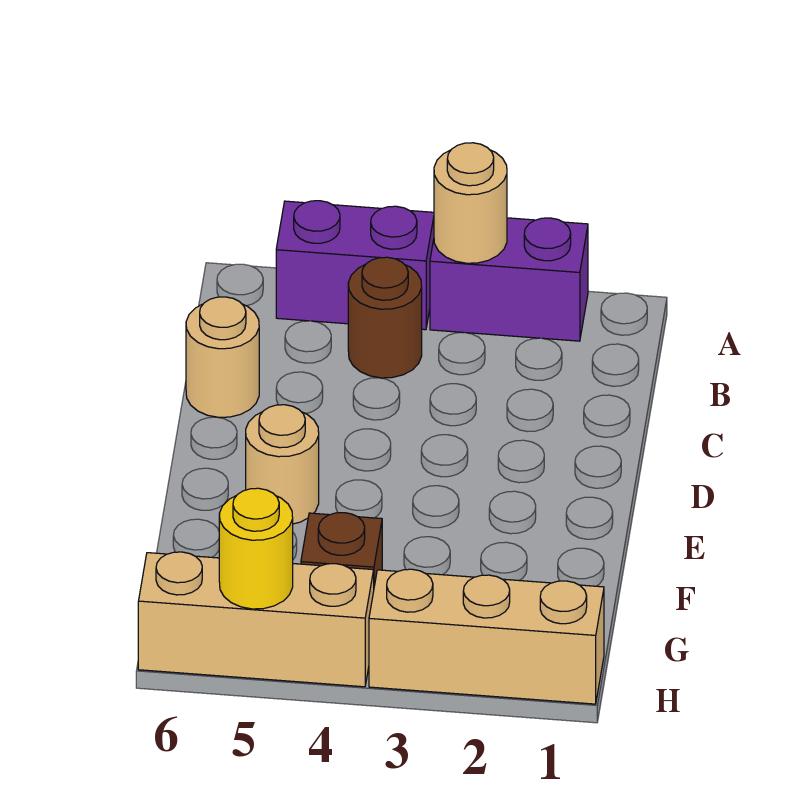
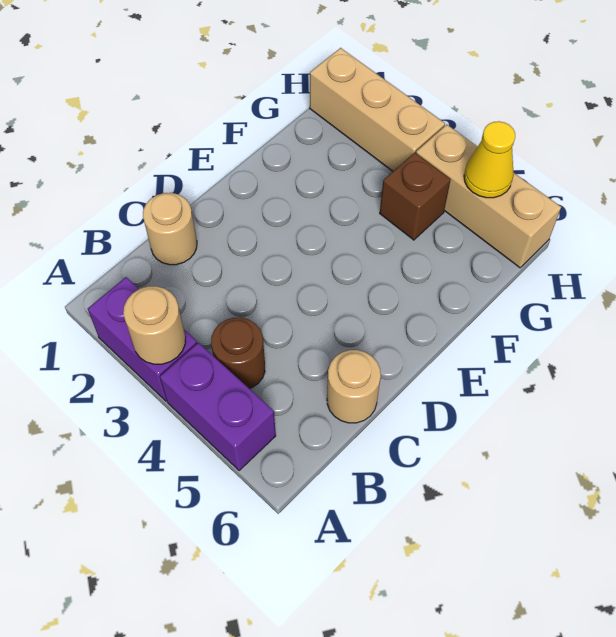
tan 1x1 round brick [246,405,319,524] -> tan 1x1 round brick moved to [143,193,197,265]
yellow 1x1 round brick [219,488,293,609] -> yellow 1x1 cone [464,121,515,198]

